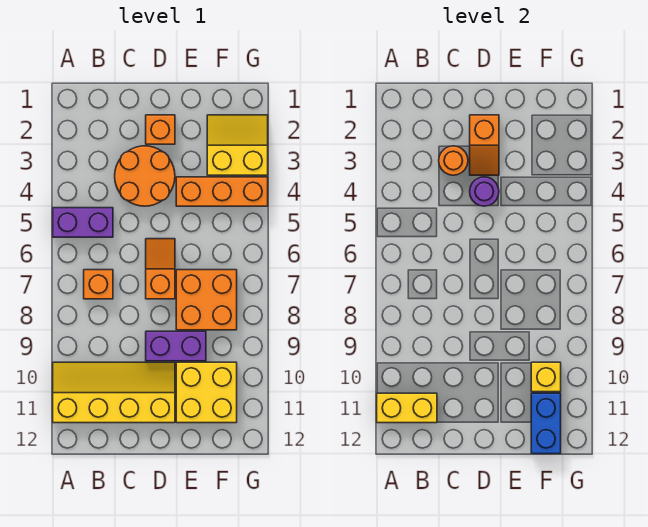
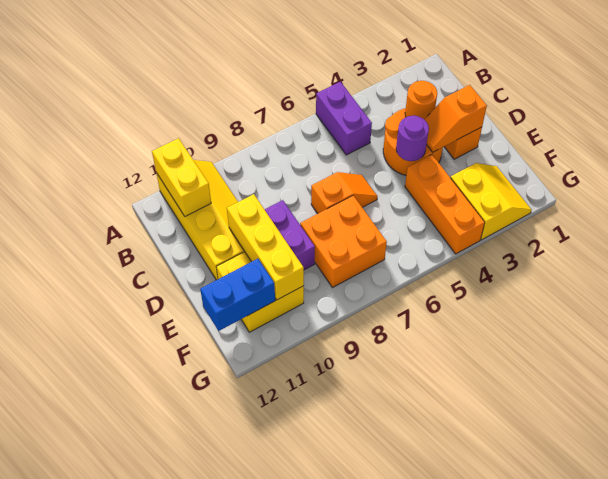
orange 1x1 brick [84,270,113,299] -> none
yellow 1x1 brick [531,362,561,392] -> yellow 1x3 brick [227,194,304,300]

